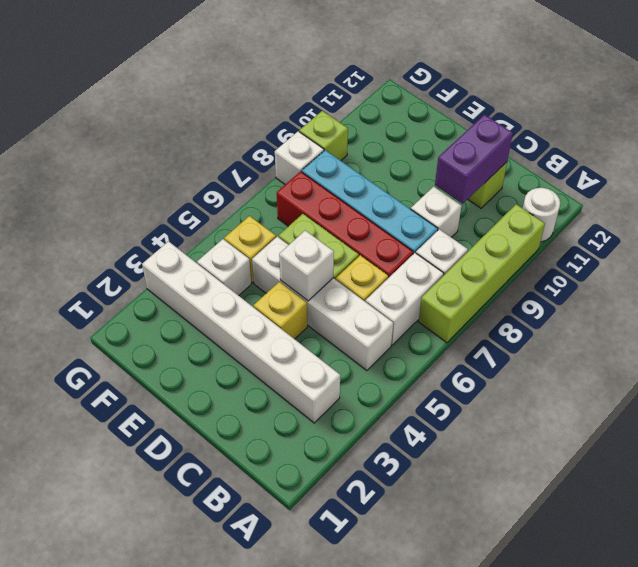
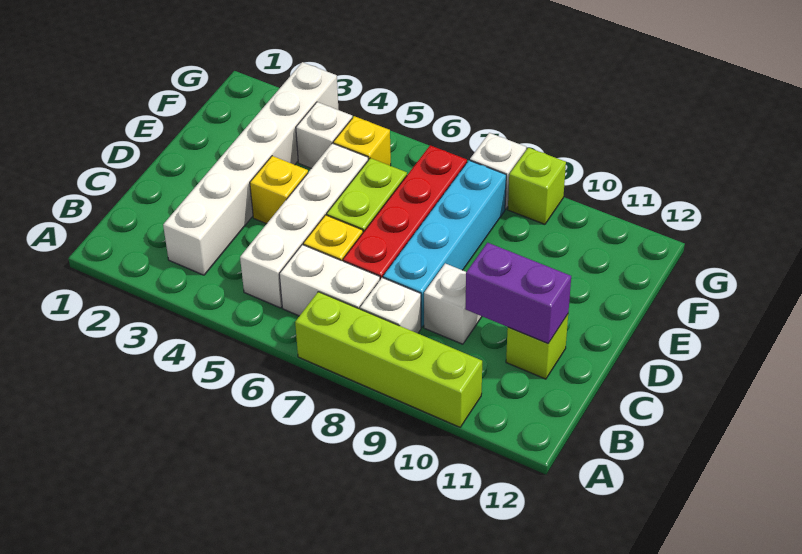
white 1x1 round brick [523,188,560,242] -> none
white 1x1 brick [279,230,334,301] -> none

